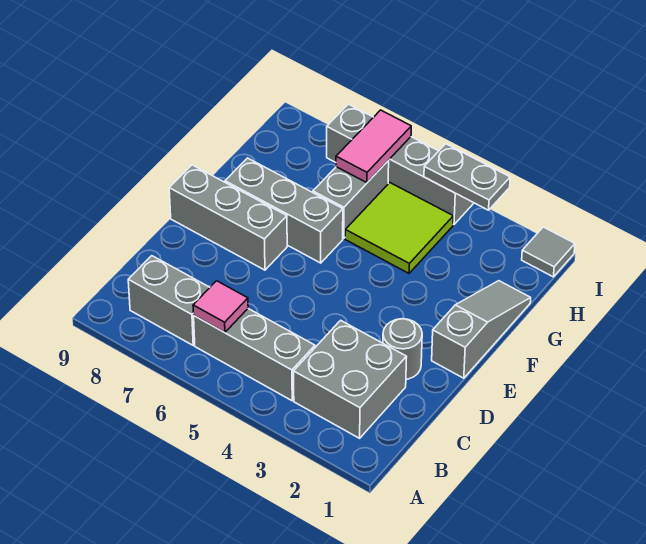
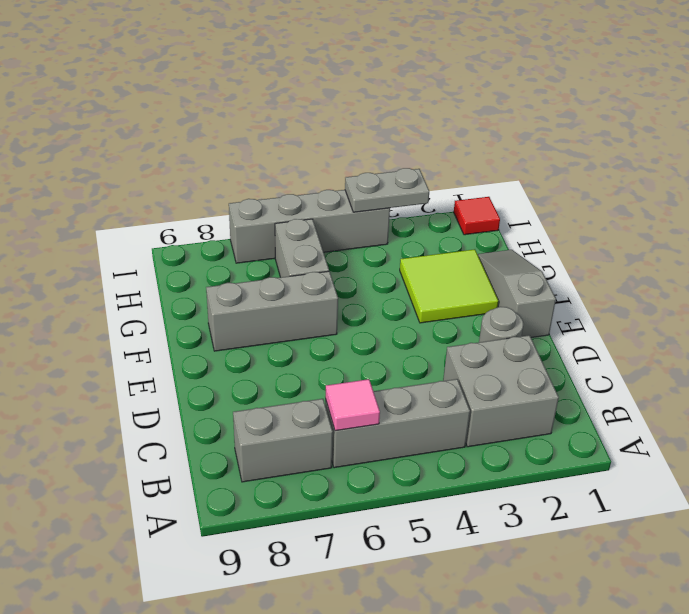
grey 1x3 brick [169,165,287,270] -> none
lime 2x2 tile [345,183,453,273] -> lime 2x2 tile moved to [400,249,498,323]
pink 1x2 tile [336,110,411,183] -> none
grey 1x1 tile [522,227,575,277] -> red 1x1 tile [454,197,500,235]

